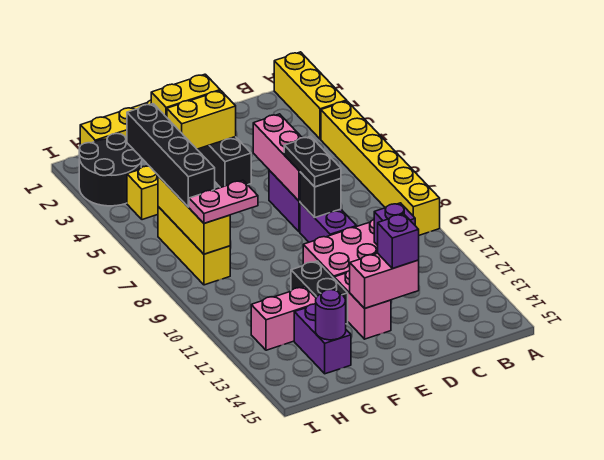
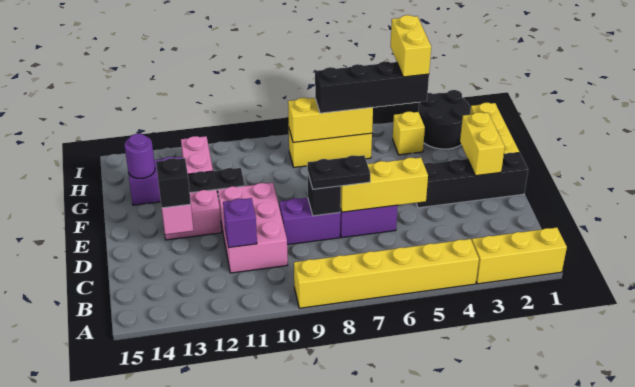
pink 1x3 brick [253,114,302,201] -> yellow 1x3 brick [340,158,428,212]
purple 1x1 brick [378,214,419,268] -> black 1x1 brick [156,158,191,208]
yellow 1x2 brick [167,91,236,149] -> yellow 1x2 brick moved to [390,15,431,77]
pink 1x2 plate [189,180,258,223] -> none

